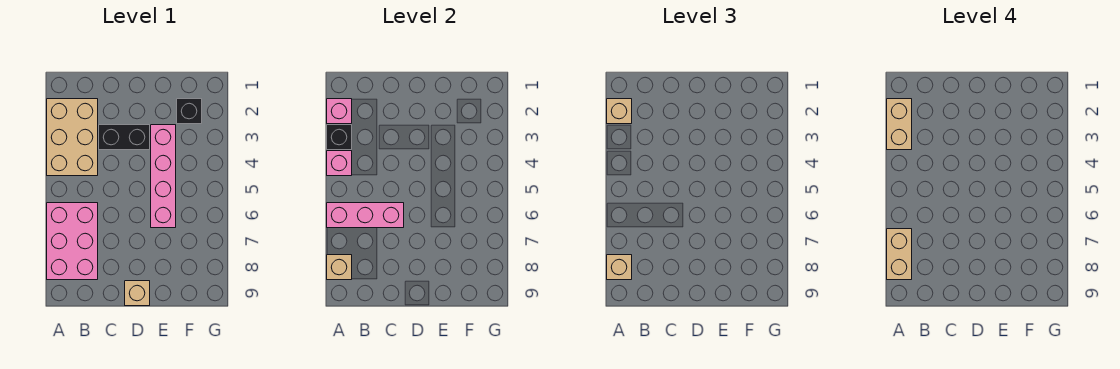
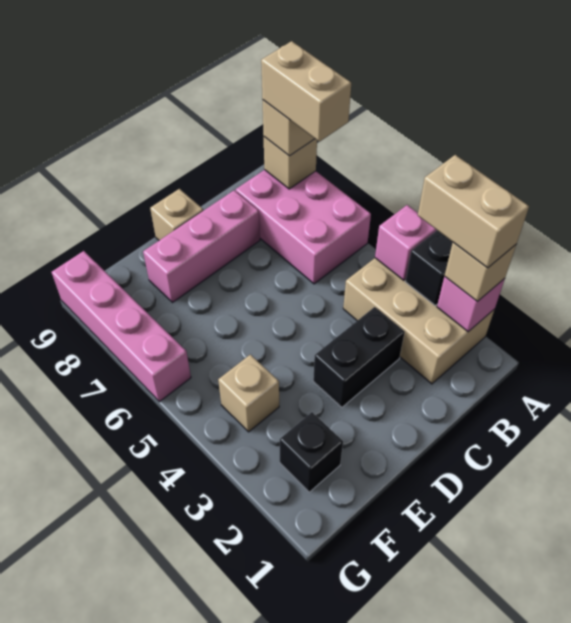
pink 1x3 brick [327,203,404,228] -> pink 1x3 brick moved to [143,190,260,302]
pink 1x4 brick [151,125,176,228] -> pink 1x4 brick moved to [52,251,191,402]
none -> tan 1x1 brick [218,355,279,432]

